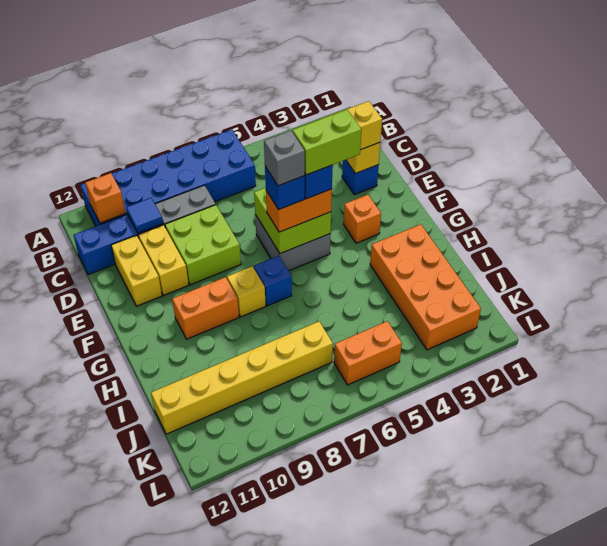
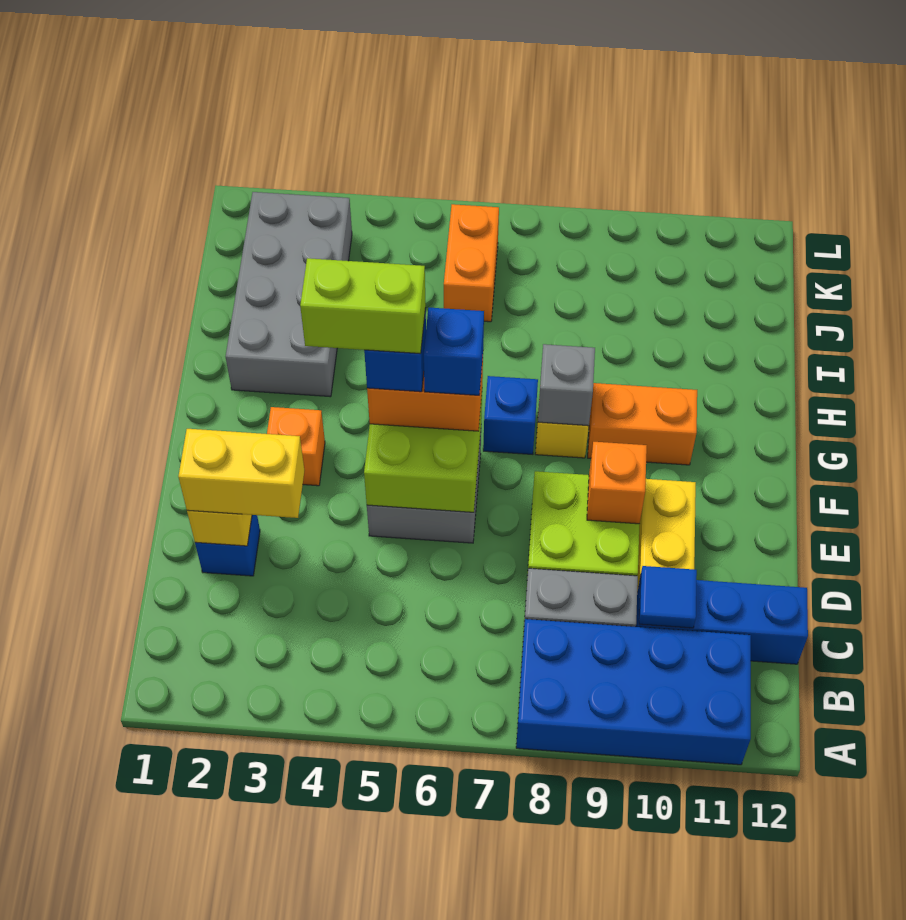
blue 2x6 brick [80,129,256,226] -> blue 2x4 brick [516,619,751,765]
orange 1x1 brick [85,173,125,223] -> orange 1x1 brick moved to [587,442,647,524]
yellow 1x2 brick [111,235,162,306] -> none
grey 1x1 brick [264,131,305,186] -> grey 1x1 brick moved to [538,344,595,426]
orange 2x4 brick [370,224,481,350] -> grey 2x4 brick [226,192,352,397]
yellow 1x6 brick [151,322,333,434] -> none
orange 1x2 brick [334,321,402,385] -> orange 1x2 brick turned to [444,204,499,322]

